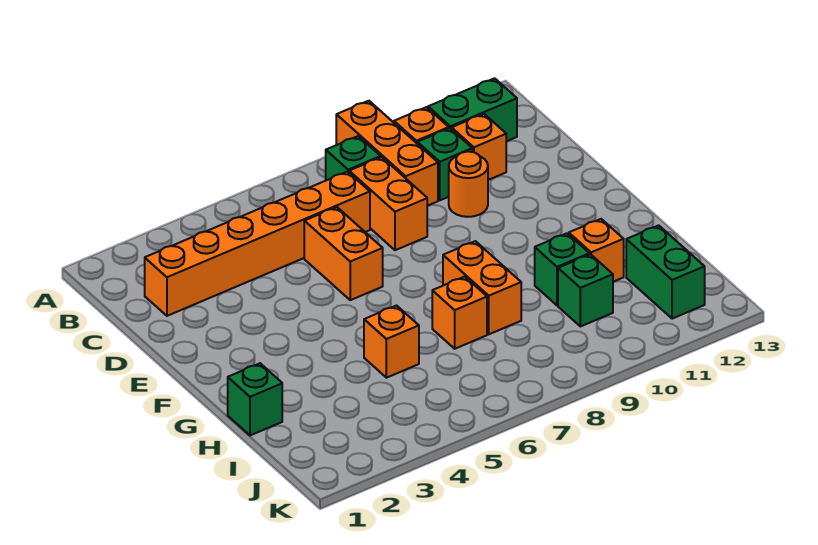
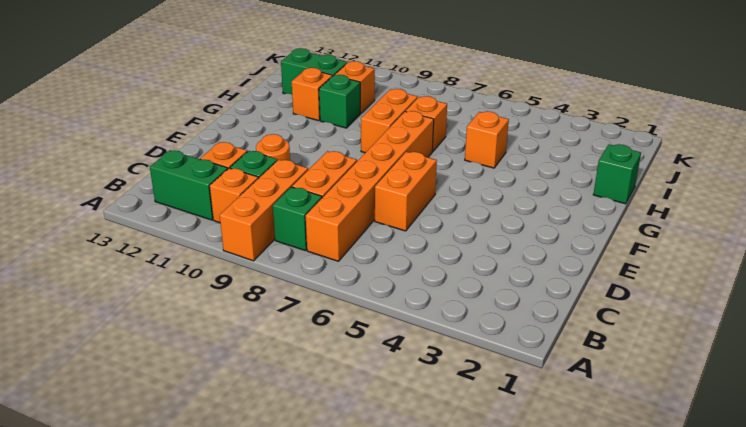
orange 1x6 brick [145,172,370,316] -> orange 1x6 brick turned to [306,111,434,261]
green 1x1 brick [558,254,613,327] -> orange 1x1 brick [335,61,375,114]
green 1x2 brick [626,225,705,319] -> green 1x2 brick turned to [281,48,347,94]

